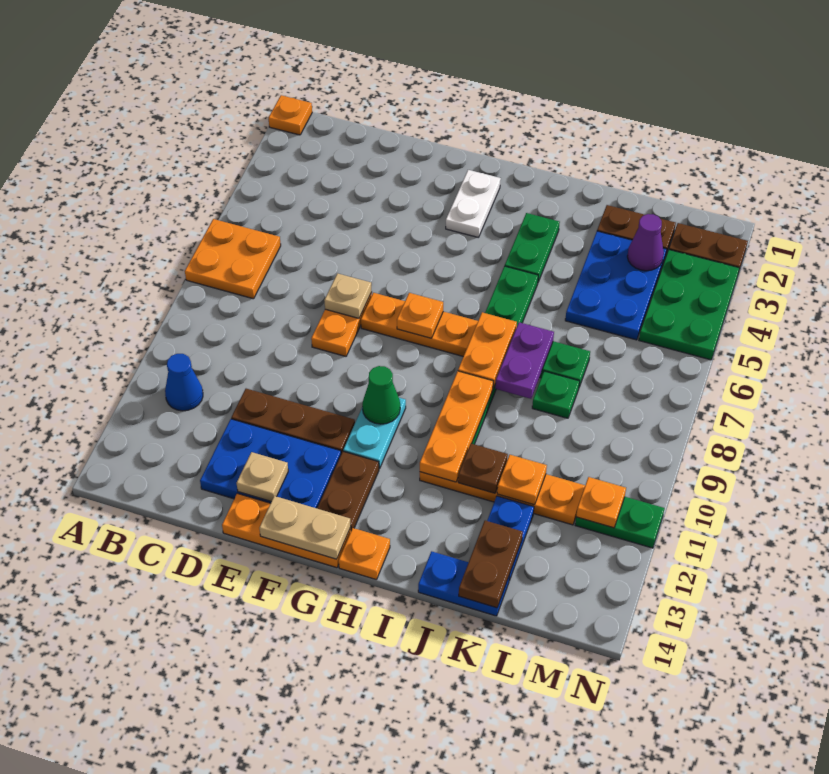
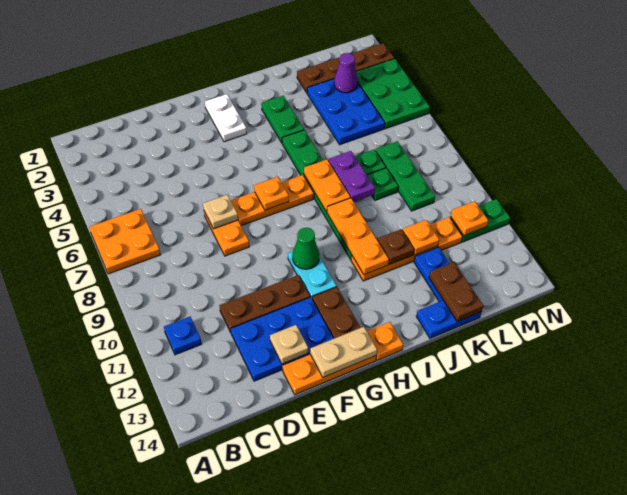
orange 1x1 plate [269,95,312,135] -> none
blue 1x1 cone [165,354,203,411] -> blue 1x1 plate [164,317,202,355]
none -> green 1x3 plate [375,141,435,211]

